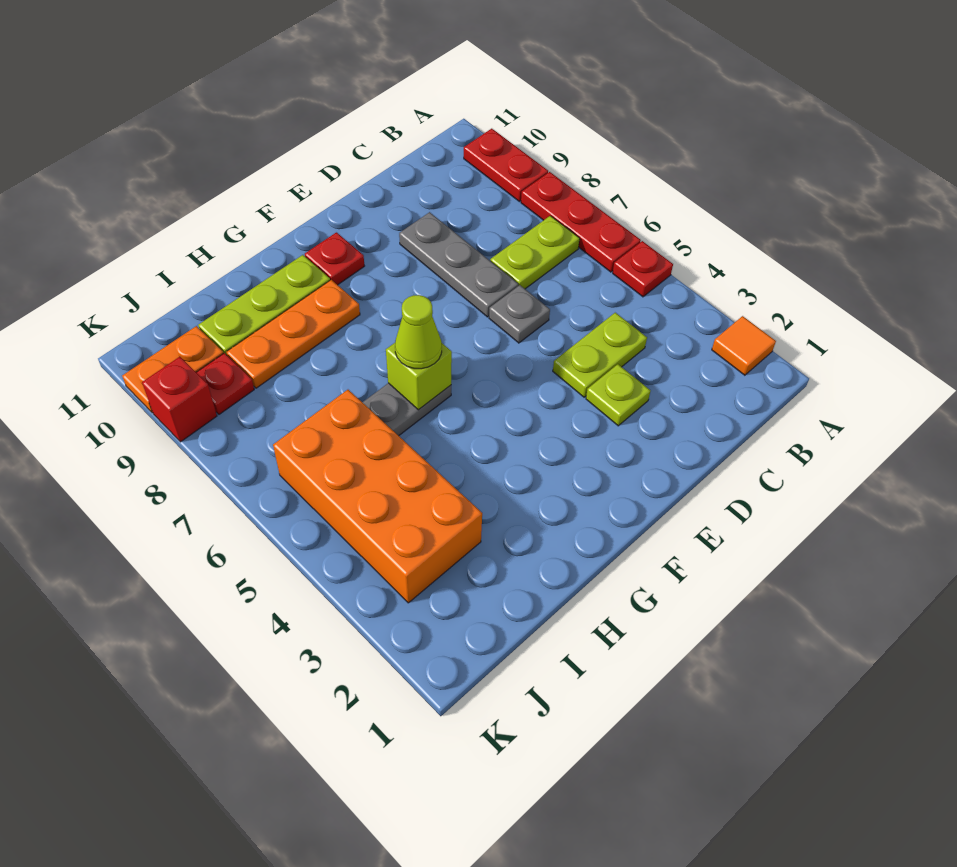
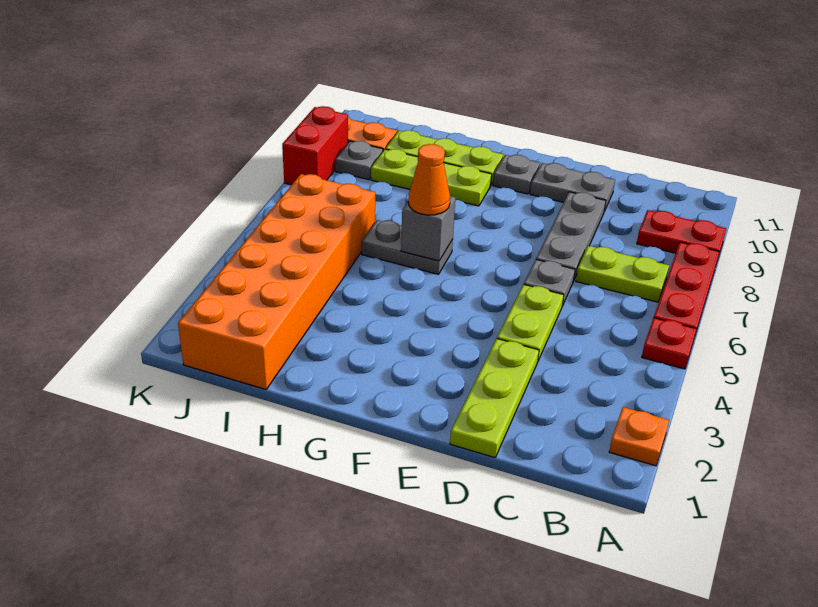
orange 1x1 tile [712,316,776,375] -> orange 1x1 plate [609,407,669,466]
red 1x2 plate [464,129,548,202] -> red 1x2 plate turned to [637,210,726,257]
lime 1x2 plate [553,313,647,397] -> lime 1x2 plate turned to [497,284,564,361]
lime 1x1 plate [586,364,651,426] -> lime 1x3 plate [450,339,539,458]
none -> grey 1x2 plate [530,163,615,211]
red 1x1 plate [305,232,364,285] -> grey 1x1 plate [493,155,540,194]
lime 1x1 brick [386,343,452,410] -> grey 1x1 brick [401,196,455,261]
lime 1x1 cone [395,295,442,369] -> orange 1x1 cone [408,144,450,215]
orange 1x3 plate [226,280,360,388] -> lime 1x3 plate [371,149,492,206]
orange 2x4 brick [273,390,482,603] -> orange 2x6 brick [178,174,375,389]
red 1x1 plate [196,353,254,414] -> grey 1x1 plate [335,141,383,180]
red 1x1 brick [142,357,217,442] -> red 1x2 brick [282,106,348,185]

